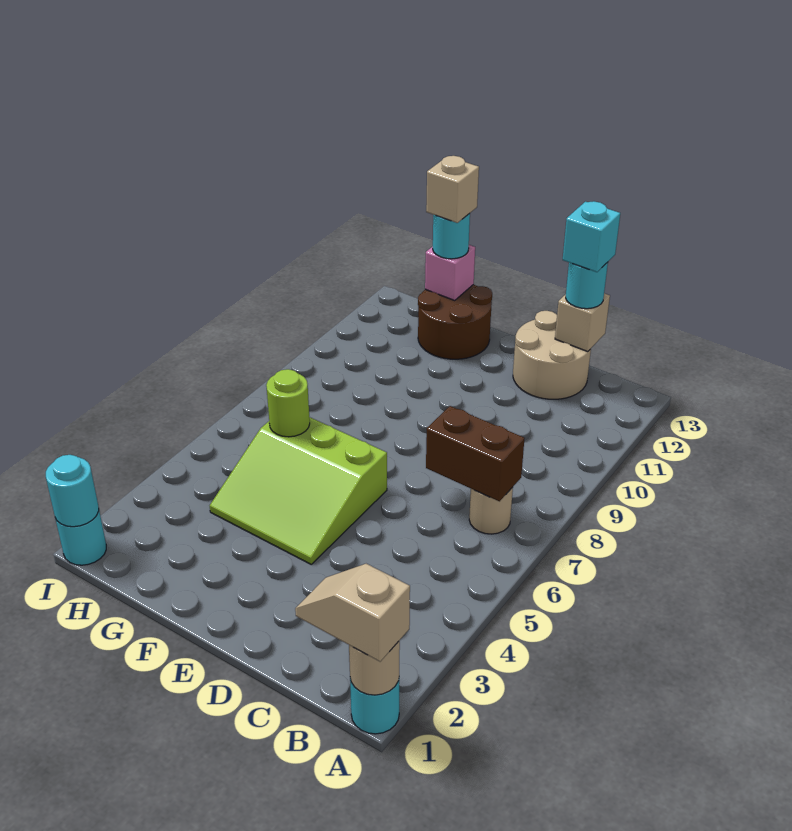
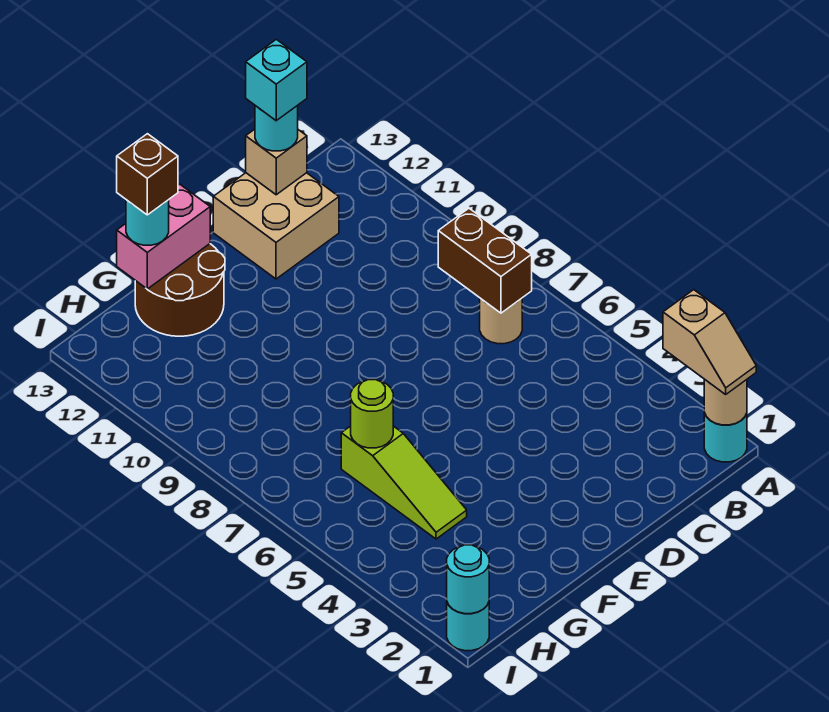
tan 1x2 slope [295,564,410,662] -> tan 1x2 slope turned to [663,290,756,394]
brown 1x2 brick [426,406,525,501] -> brown 1x2 brick turned to [438,208,532,313]
tan 2x2 round brick [513,311,591,399] -> tan 2x2 brick [213,173,339,279]
lime 3x3 slope [210,417,387,564] -> lime 1x3 slope [341,426,467,539]
pink 1x1 brick [425,245,475,300] -> pink 1x2 brick [117,184,210,289]
tan 1x1 brick [426,156,479,223] -> brown 1x1 brick [117,134,178,215]

